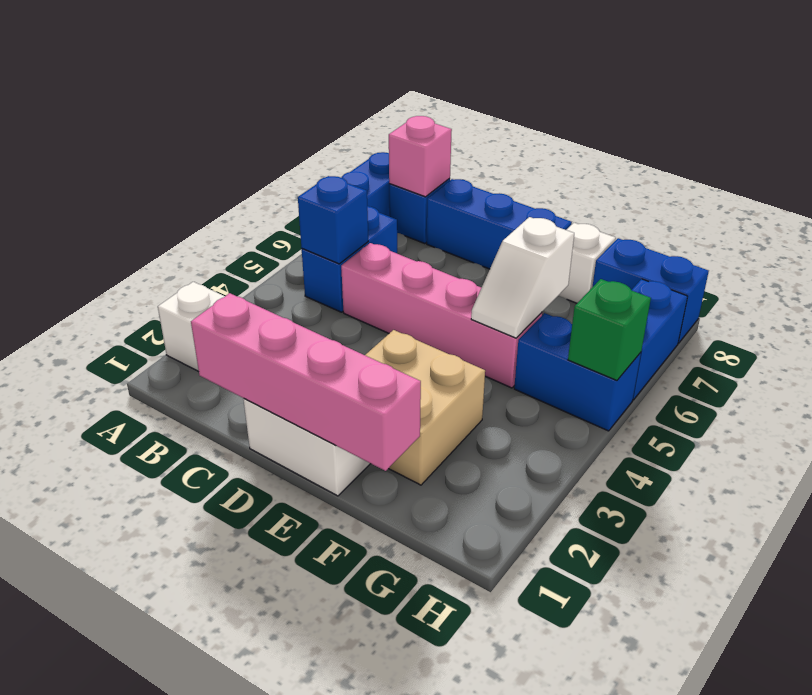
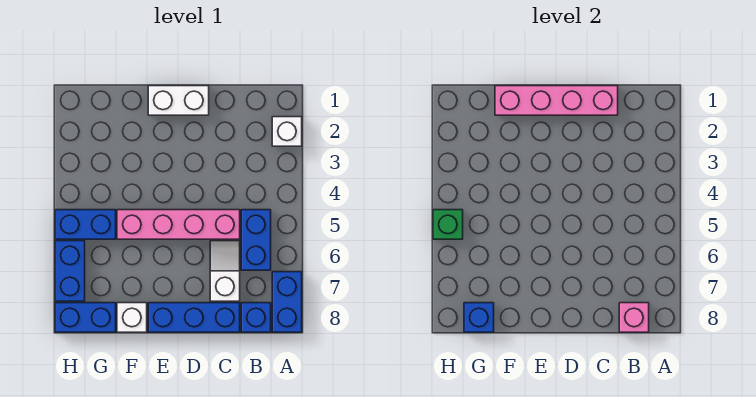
blue 1x1 brick [298,176,368,264] -> blue 1x1 brick moved to [464,303,494,332]
tan 2x2 brick [365,330,485,485] -> none
white 1x2 slope [471,217,574,338] -> white 1x2 slope moved to [210,241,240,301]

